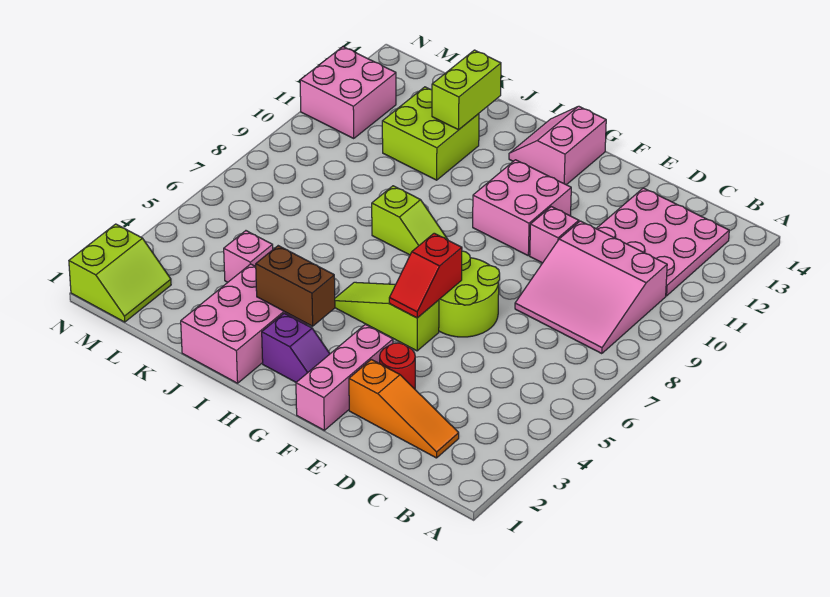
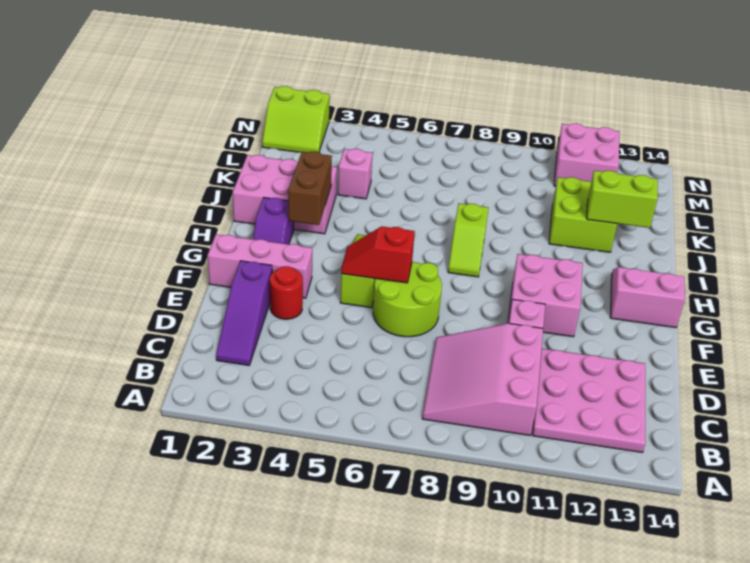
orange 1x3 slope [349,359,459,458] -> purple 1x3 slope [216,261,272,365]

